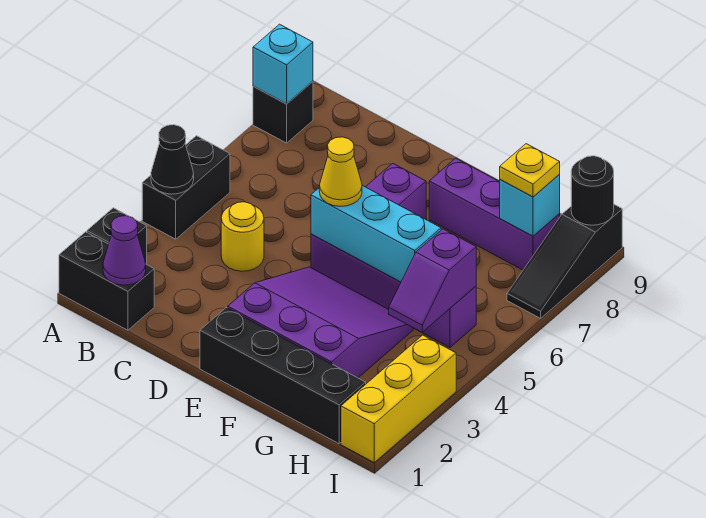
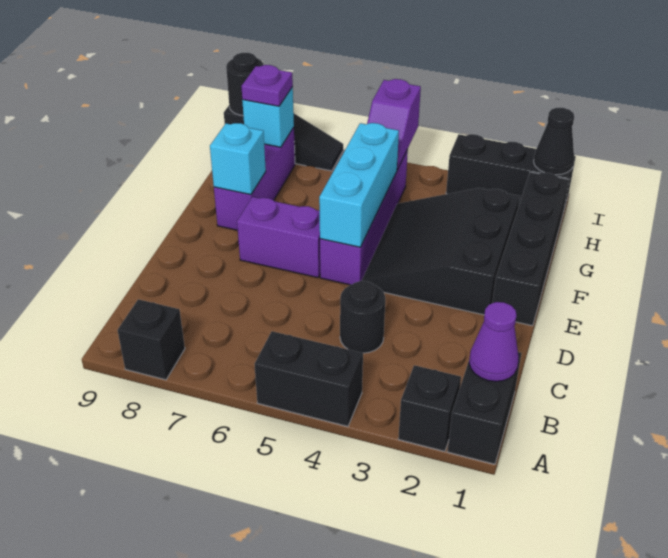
black 1x1 cone [151,125,194,194] -> black 1x1 cone moved to [534,108,574,175]
cyan 1x1 brick [253,24,313,104] -> cyan 1x1 brick moved to [210,123,266,195]
yellow 1x1 round brick [221,202,264,271] -> black 1x1 round brick [340,281,385,353]
purple 3x3 slope [228,267,413,378] -> black 3x3 slope [362,188,520,315]
yellow 1x1 cone [319,137,362,206] -> none
purple 1x2 slope [389,229,476,332] -> purple 1x2 slope turned to [367,79,421,170]
yellow 1x1 plate [500,144,560,197] -> purple 1x1 plate [241,65,293,106]
yellow 1x3 brick [341,335,456,462] -> black 1x3 brick [446,134,576,212]

